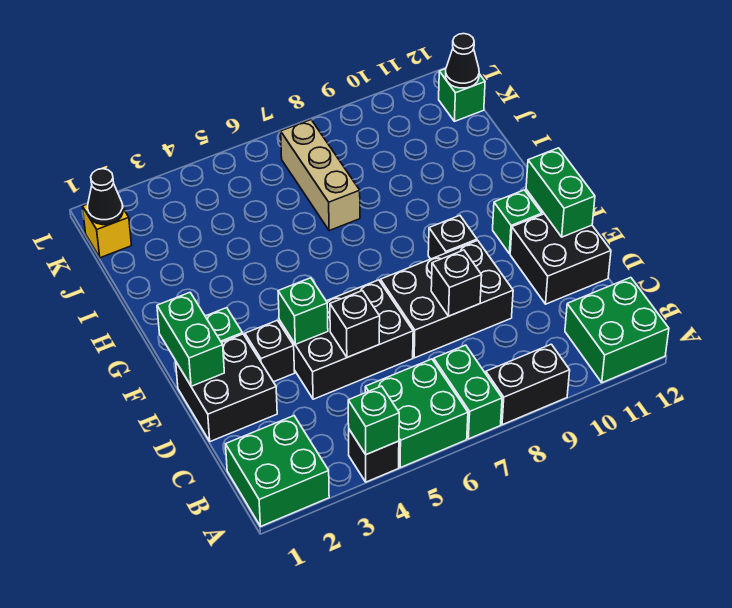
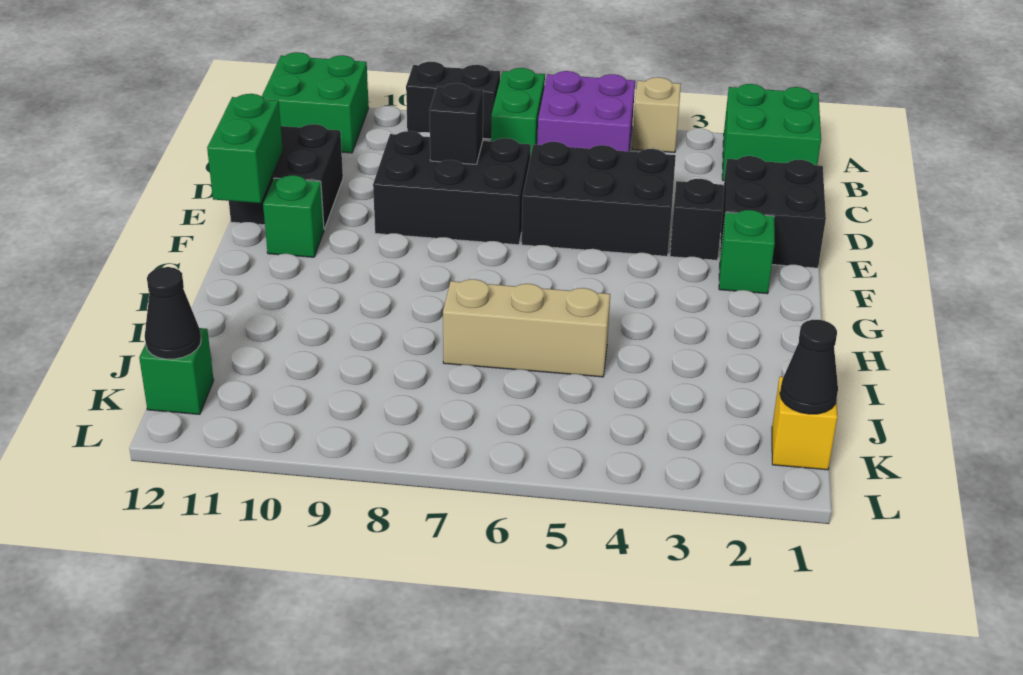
black 1x1 brick [349,430,399,482] -> tan 1x1 brick [632,77,681,153]
green 1x1 brick [348,386,399,455] -> none
green 2x2 brick [365,359,468,468] -> purple 2x2 brick [537,71,635,151]
black 1x1 brick [330,291,380,357] -> none
green 1x2 brick [157,293,224,386] -> none
green 1x1 brick [278,278,328,344] -> none
black 1x1 brick [428,216,477,259] -> none
tan 1x3 brick [281,120,360,231] -> tan 1x3 brick turned to [443,279,610,377]

